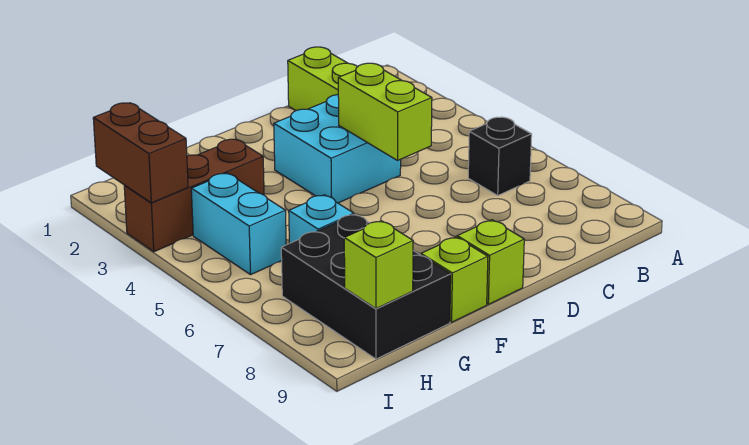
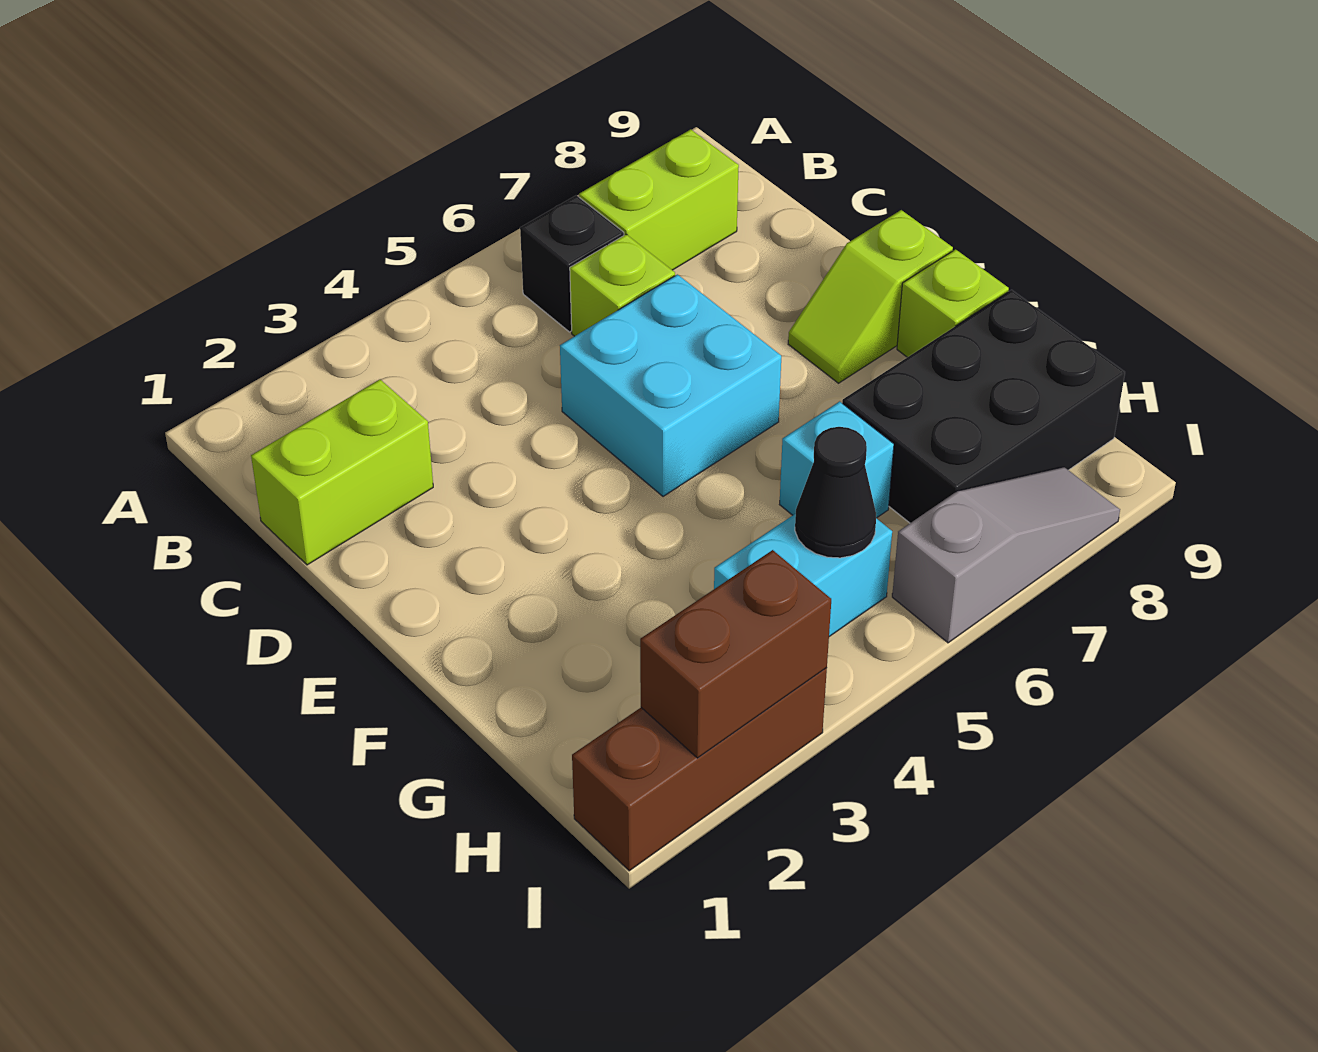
cyan 2x2 brick [274,95,401,203] -> cyan 2x2 brick moved to [560,274,781,496]
lime 1x2 brick [338,63,432,160] -> lime 1x2 brick moved to [579,129,739,270]
brown 1x3 brick [124,139,264,252] -> brown 1x3 brick turned to [572,668,827,871]
none -> black 1x1 cone [795,427,876,558]
lime 1x1 brick [344,221,413,309] -> lime 1x1 brick moved to [570,234,675,336]
none -> grey 1x3 slope [892,467,1120,643]

